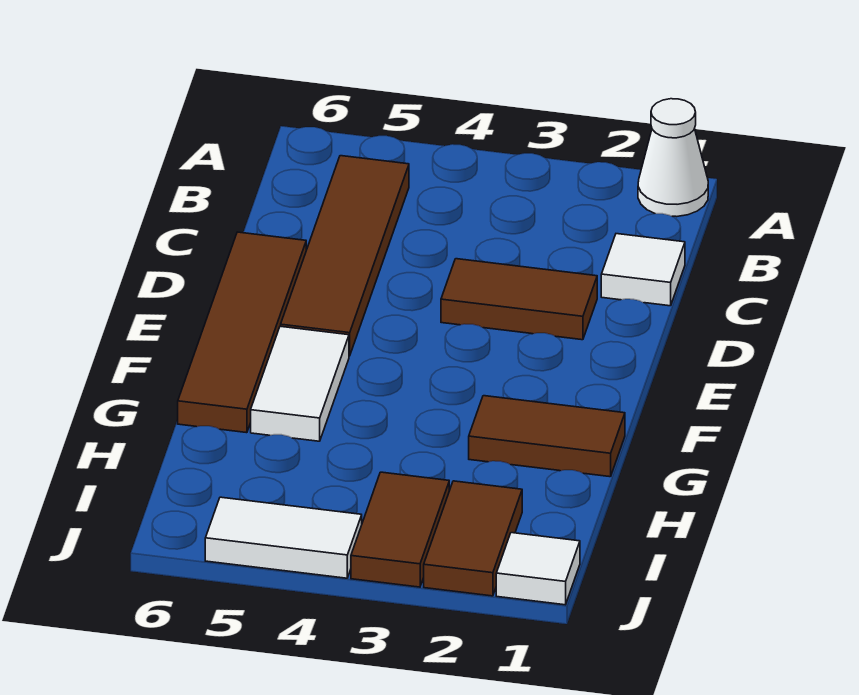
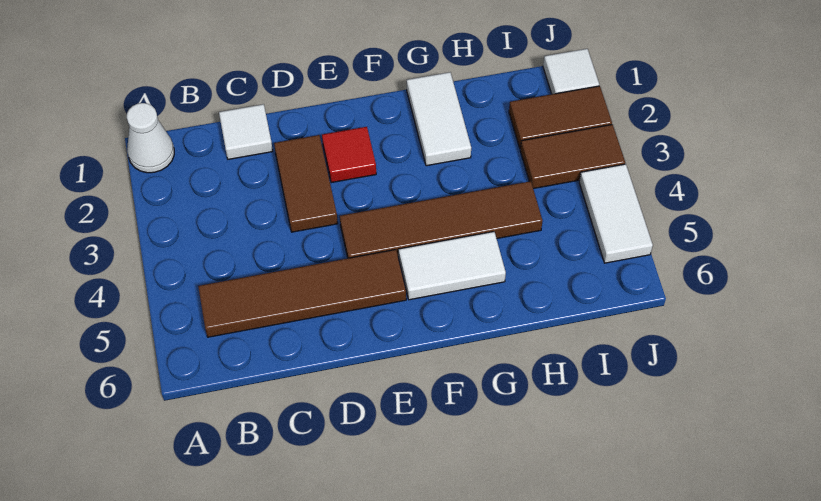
brown 1x4 tile [178,232,306,433] -> brown 1x4 tile moved to [340,181,542,258]
none -> red 1x1 tile [322,127,376,183]
brown 1x2 tile [469,396,625,477] -> white 1x2 tile [407,72,471,166]

